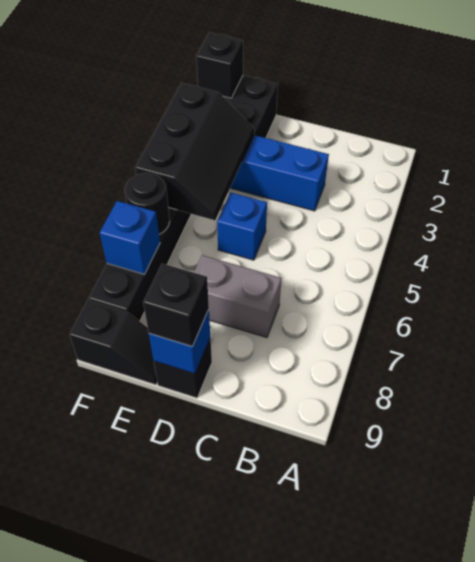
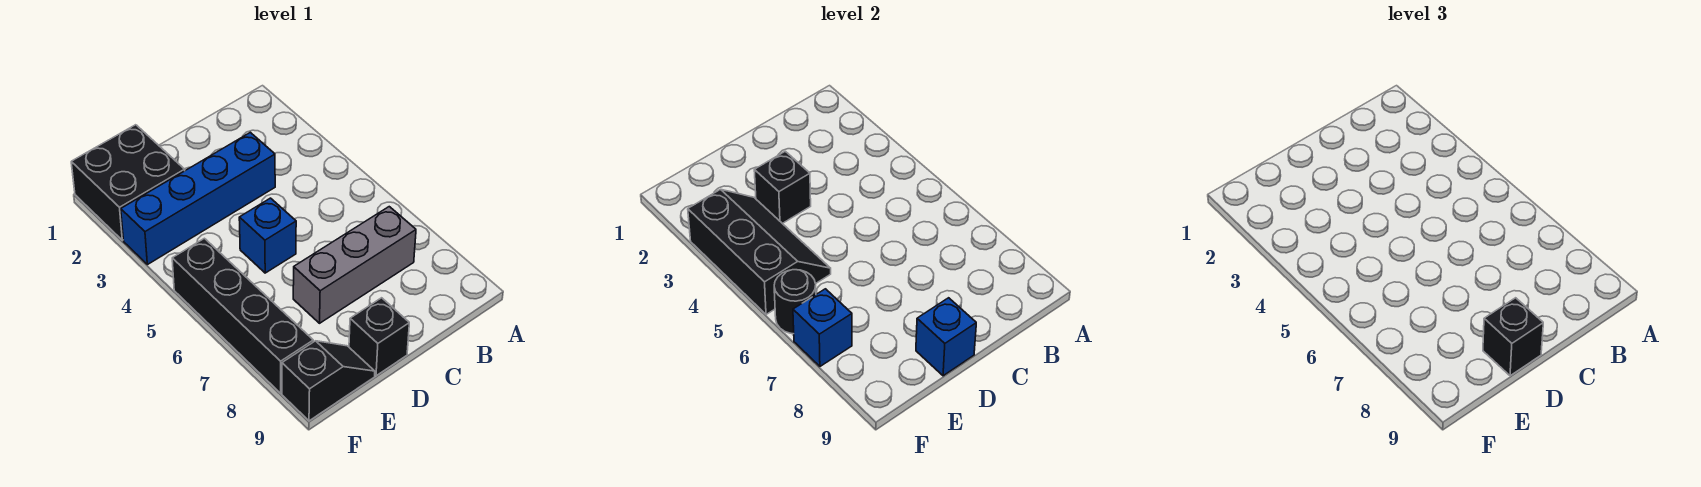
grey 1x2 brick [194,255,282,338] -> grey 1x3 brick [293,207,416,323]
black 1x1 brick [196,32,243,98] -> black 1x1 brick moved to [754,151,811,224]

